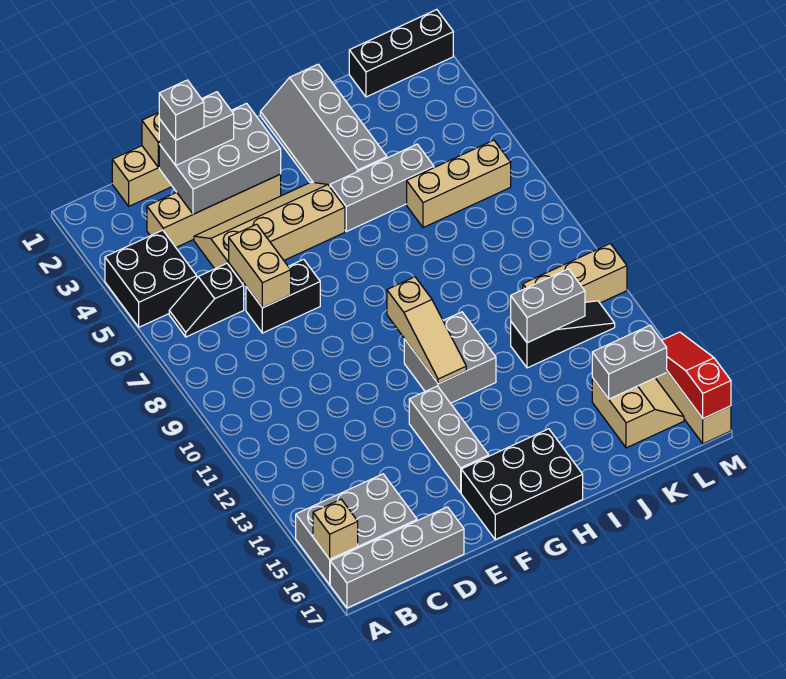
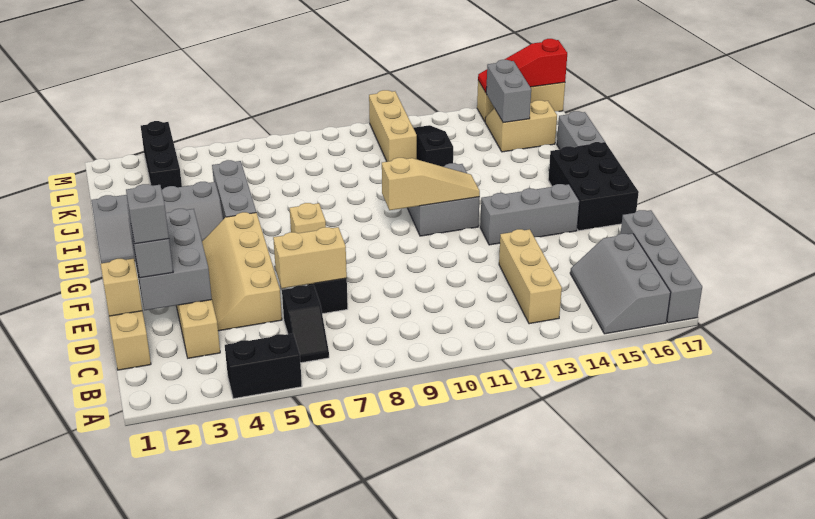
black 2x2 brick [105,230,197,327] -> black 1x2 brick [225,333,302,399]
grey 2x3 brick [296,474,417,584] -> grey 2x3 slope [570,234,671,334]
tan 1x1 brick [313,499,358,559] -> tan 1x1 brick moved to [290,203,326,233]
tan 1x3 brick [407,140,511,228] -> tan 1x3 brick moved to [499,229,562,324]
grey 1x2 brick [511,269,585,343] -> grey 1x2 brick moved to [557,111,605,149]
black 1x3 brick [349,10,453,97] -> black 1x3 brick moved to [141,121,182,190]

